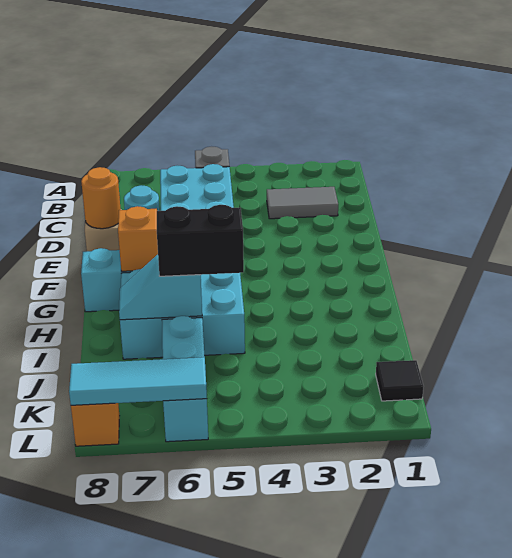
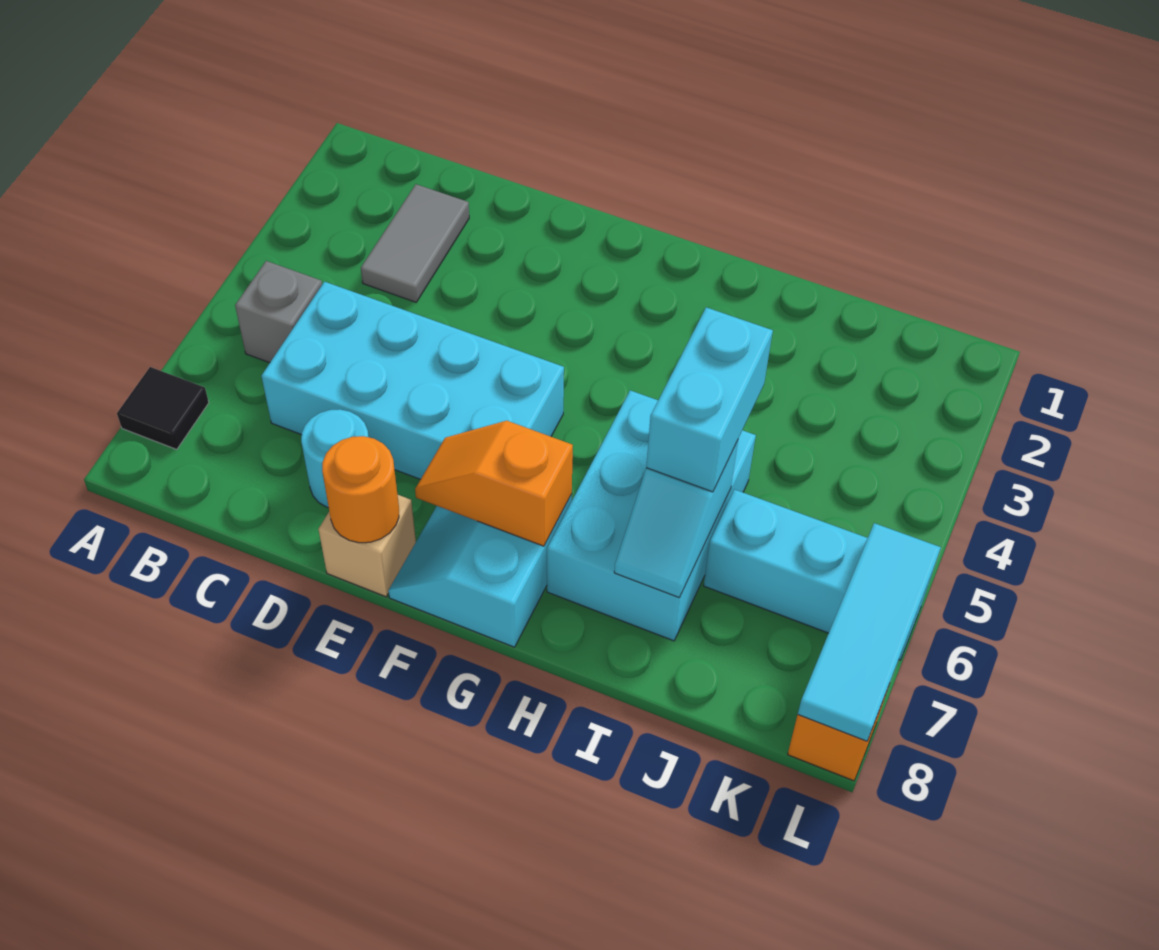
black 1x2 brick [157,205,244,276] -> cyan 1x2 brick [646,307,773,492]
black 1x1 tile [376,360,423,401] -> black 1x1 tile moved to [117,367,209,449]

